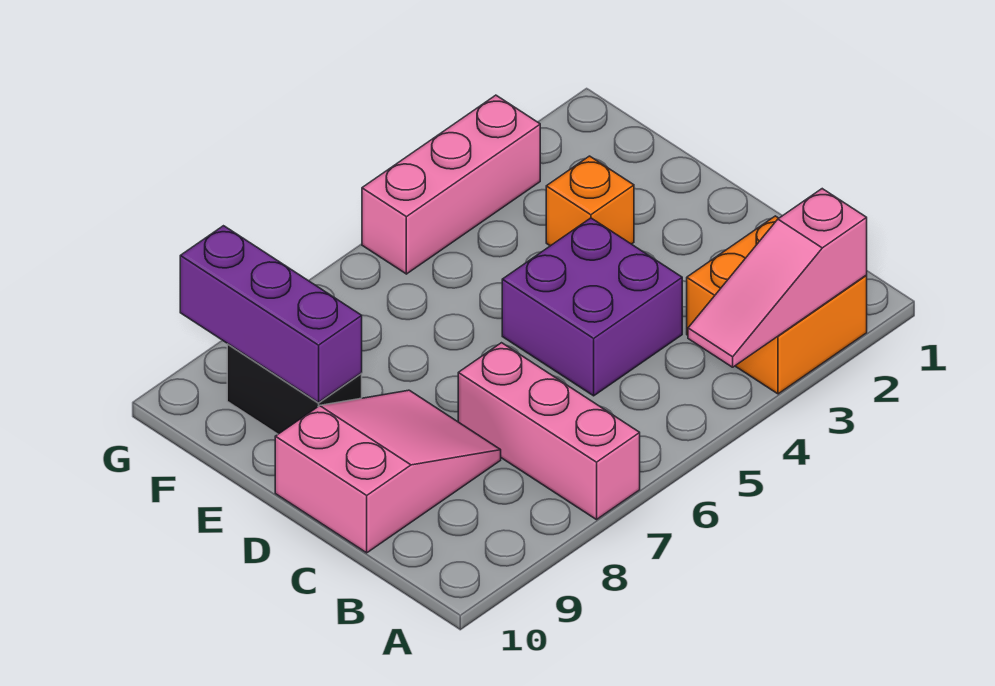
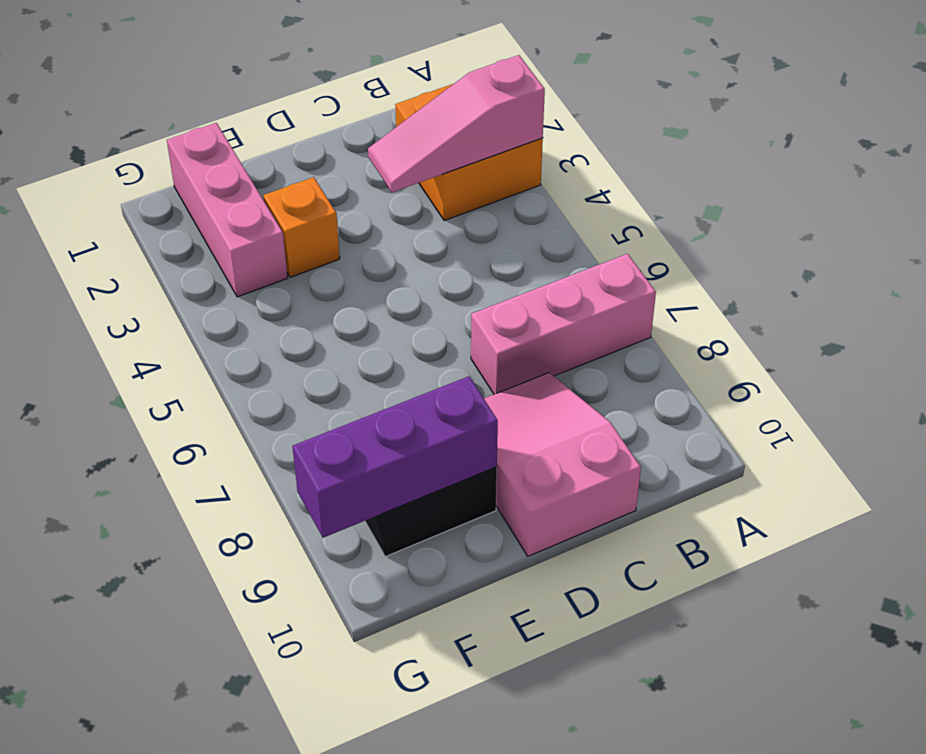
pink 1x3 slope [688,189,867,367] -> pink 1x3 slope turned to [368,55,545,192]
purple 2x2 brick [502,218,682,396] -> none
pink 1x3 brick [362,95,540,274] -> pink 1x3 brick moved to [167,123,287,297]

